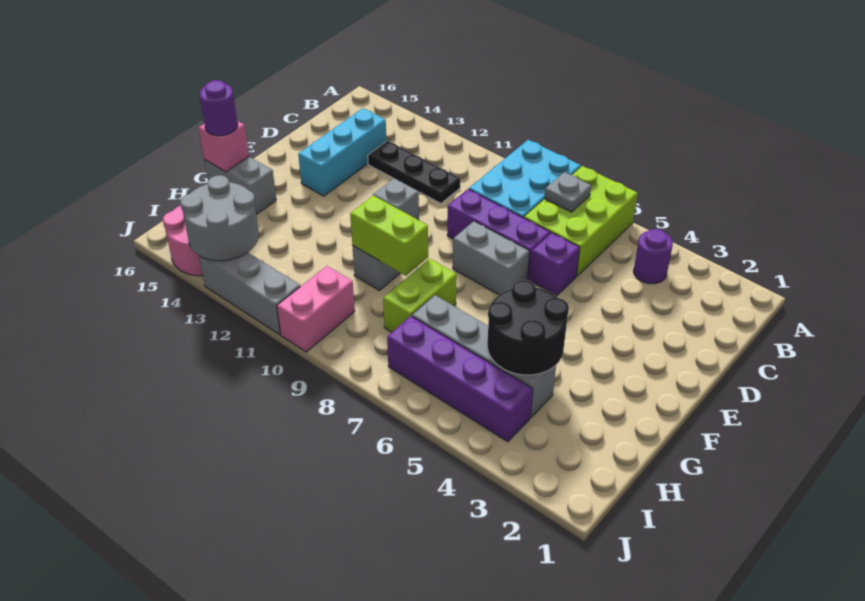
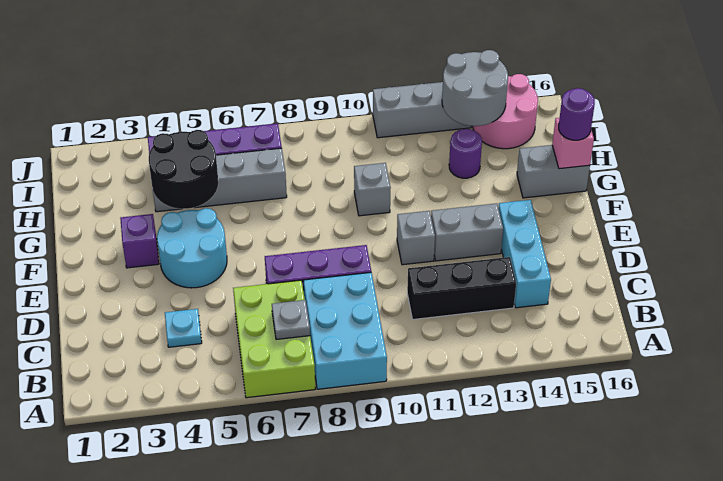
purple 1x1 round brick [634,229,673,284] -> purple 1x1 round brick moved to [449,129,482,178]
none -> cyan 1x1 plate [165,309,202,347]
black 1x3 plate [368,141,460,204] -> black 1x3 brick [407,257,516,319]
purple 1x1 brick [529,233,580,296] -> purple 1x1 brick moved to [120,214,159,268]
none -> cyan 2x2 round brick [157,208,227,288]
grey 1x2 brick [453,221,529,295] -> grey 1x2 brick moved to [431,203,503,261]
lime 1x2 brick [383,259,457,332] -> none
lime 1x2 brick [350,196,428,276] -> none
pink 1x2 brick [277,266,355,352] -> none

